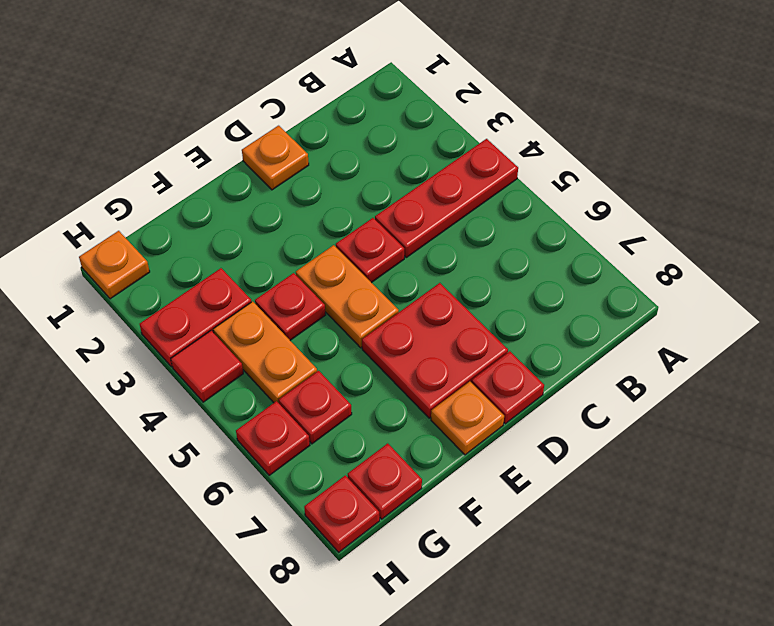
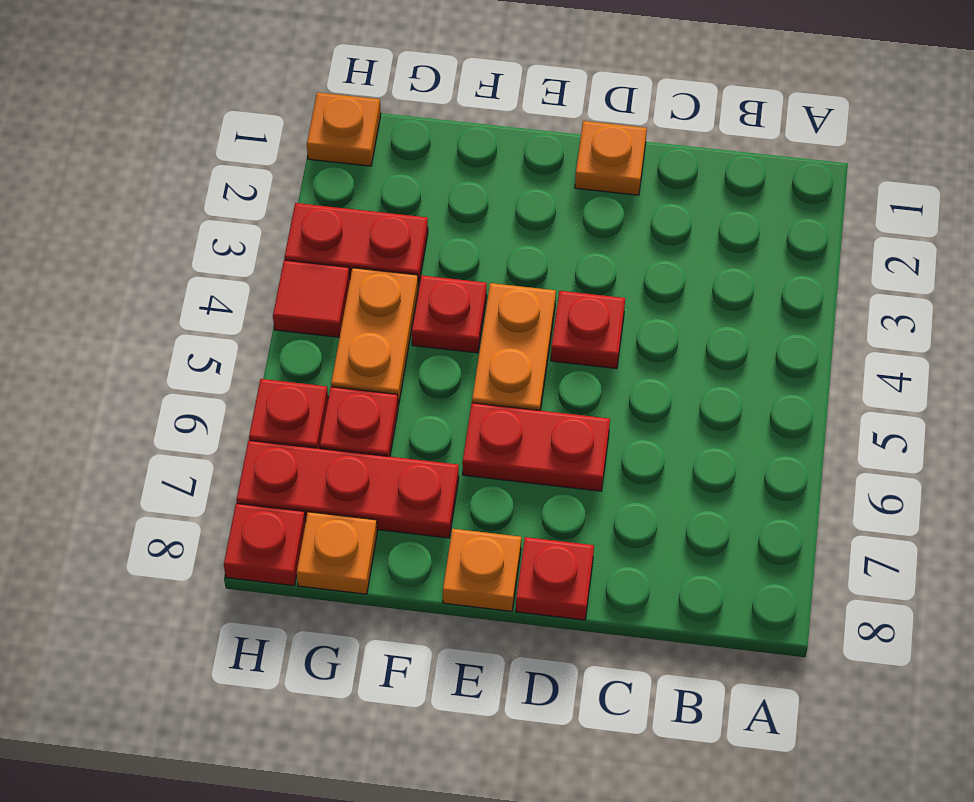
red 1x3 plate [375,139,518,257] -> red 1x3 plate moved to [236,440,459,538]
red 2x2 plate [362,283,508,418] -> red 1x2 plate [462,403,610,491]
red 1x1 plate [348,443,422,519] -> orange 1x1 plate [296,512,377,594]

